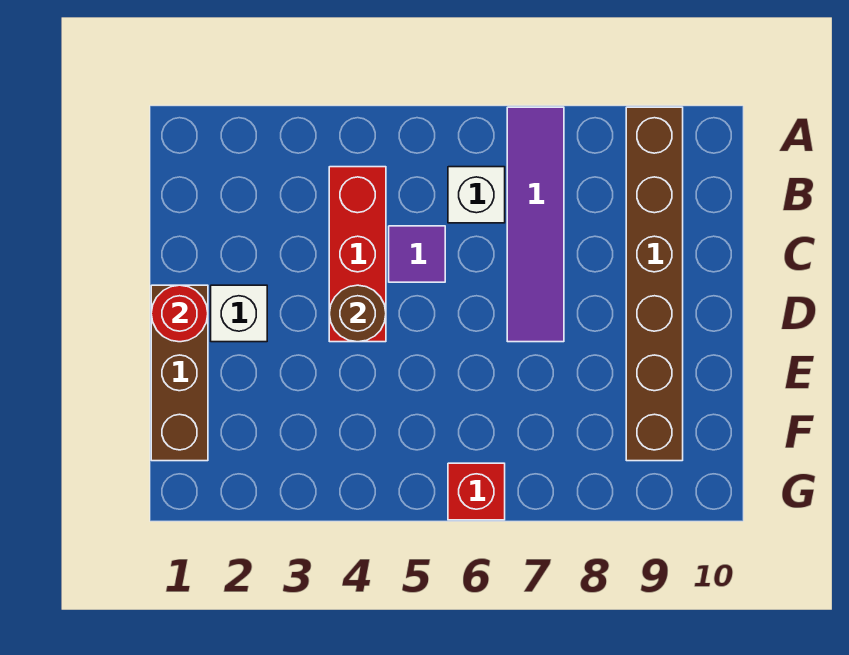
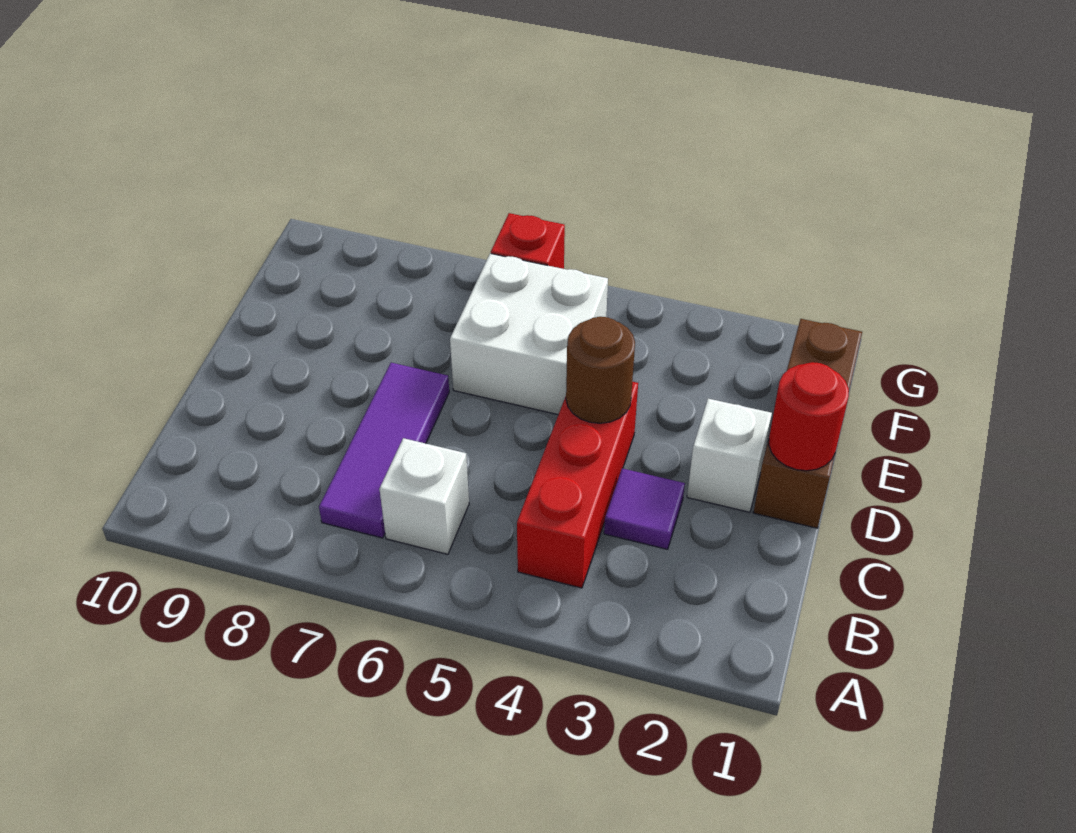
purple 1x4 tile [507,107,564,342] -> purple 1x3 tile [319,363,449,538]
brown 1x6 brick [626,107,683,461] -> none
purple 1x1 tile [389,226,445,282] -> purple 1x1 tile moved to [604,468,685,549]
none -> white 2x2 brick [450,254,608,415]

